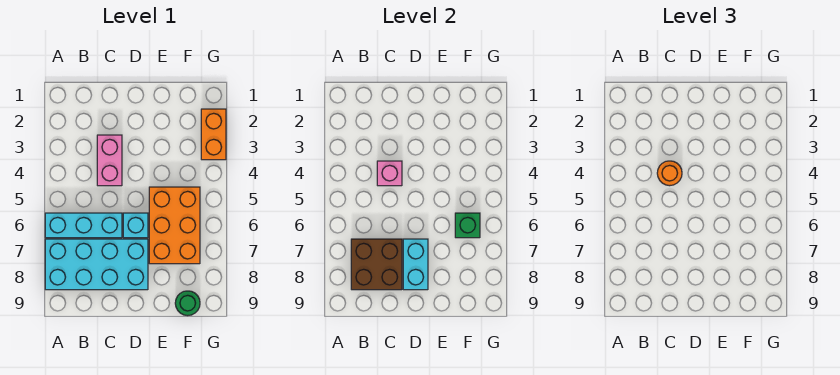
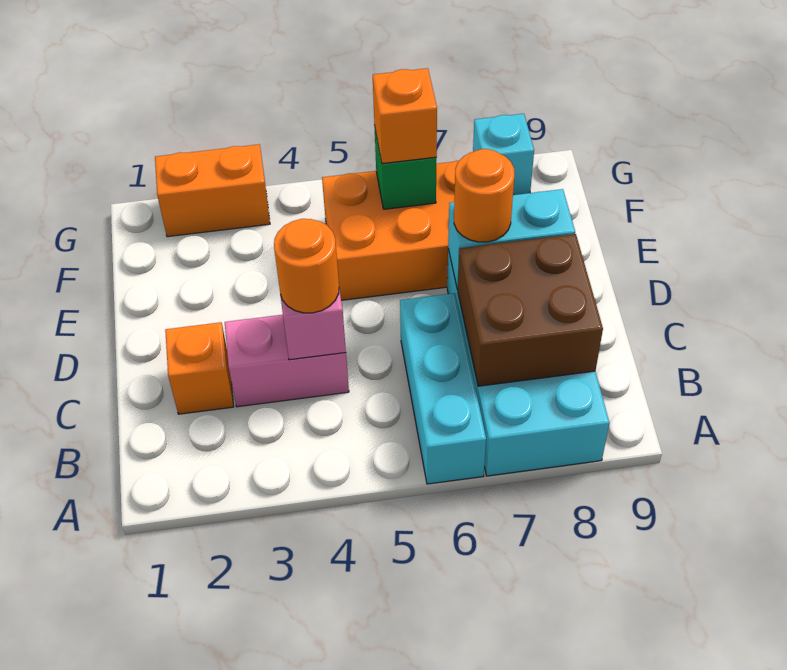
none -> orange 1x1 brick [165,322,234,414]
cyan 1x1 brick [123,213,148,238] -> cyan 1x1 brick moved to [473,114,534,195]
none -> orange 1x1 round brick [454,149,515,242]
none -> orange 1x1 brick [373,68,437,164]
green 1x1 round brick [175,291,200,316] -> none

